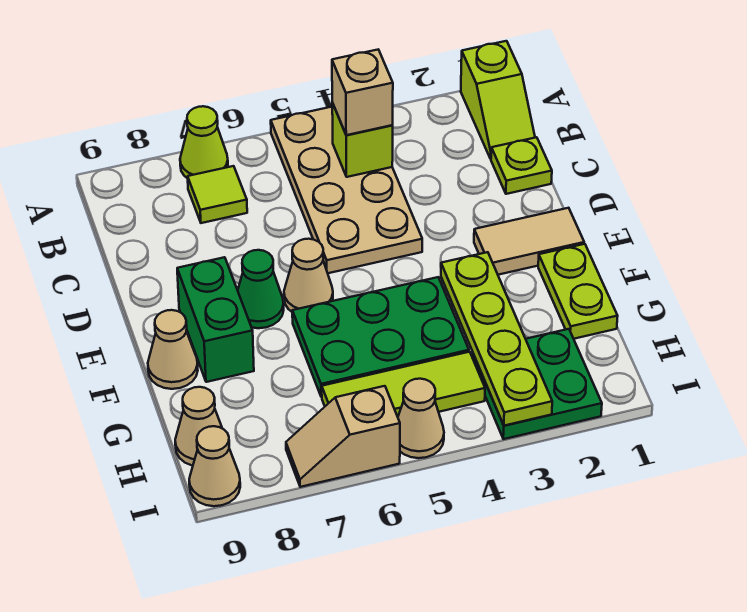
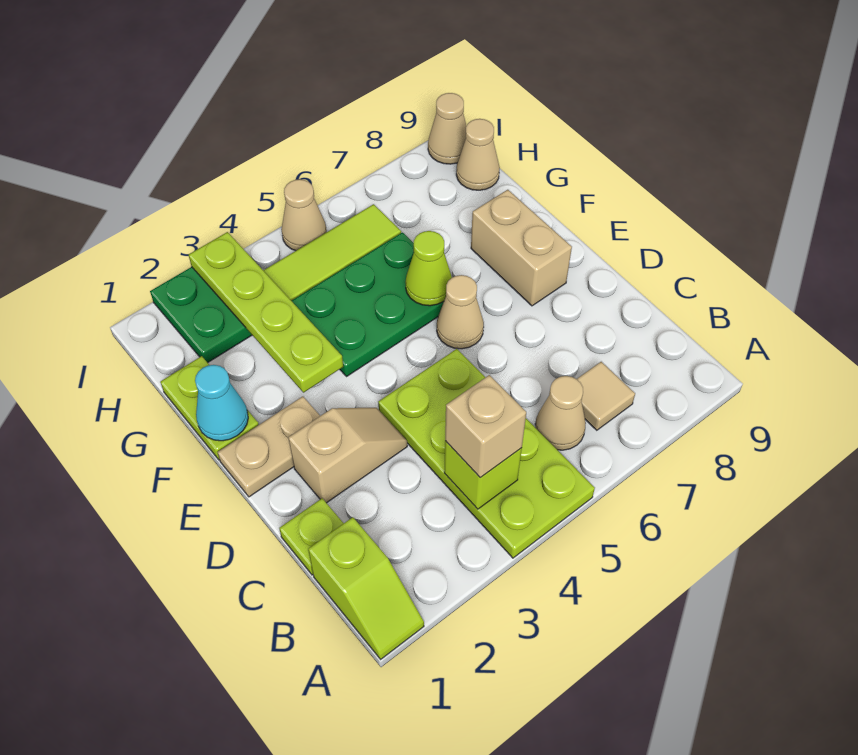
lime 1x2 slope [461,41,535,159] -> lime 1x2 slope turned to [308,517,424,659]
tan 2x4 plate [271,107,422,273] -> lime 2x4 plate [378,349,595,558]
lime 1x1 cone [180,106,228,178] -> lime 1x1 cone moved to [406,231,452,306]
lime 1x1 tile [188,166,247,223] -> tan 1x1 tile [577,362,635,430]
tan 1x2 tile [474,208,584,275] -> tan 1x2 plate [218,396,320,497]
green 1x1 cone [238,250,284,328] -> none
green 1x2 brick [177,257,254,382] -> tan 1x2 brick [471,190,572,306]
none -> cyan 1x1 cone [195,365,248,441]
tan 1x1 cone [148,310,198,389] -> tan 1x1 cone moved to [535,376,586,450]
tan 1x2 slope [286,386,400,487] -> tan 1x2 slope moved to [288,408,407,503]

